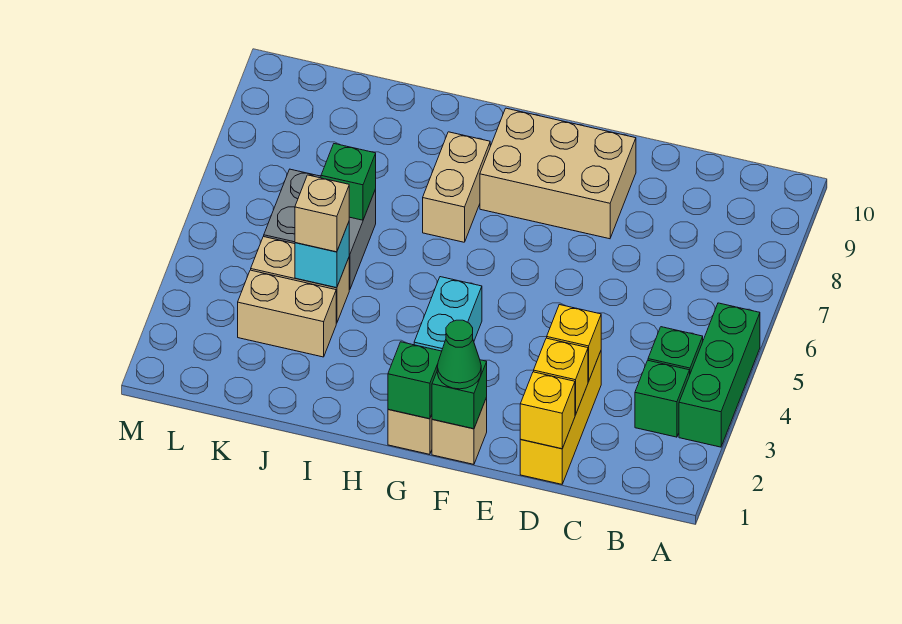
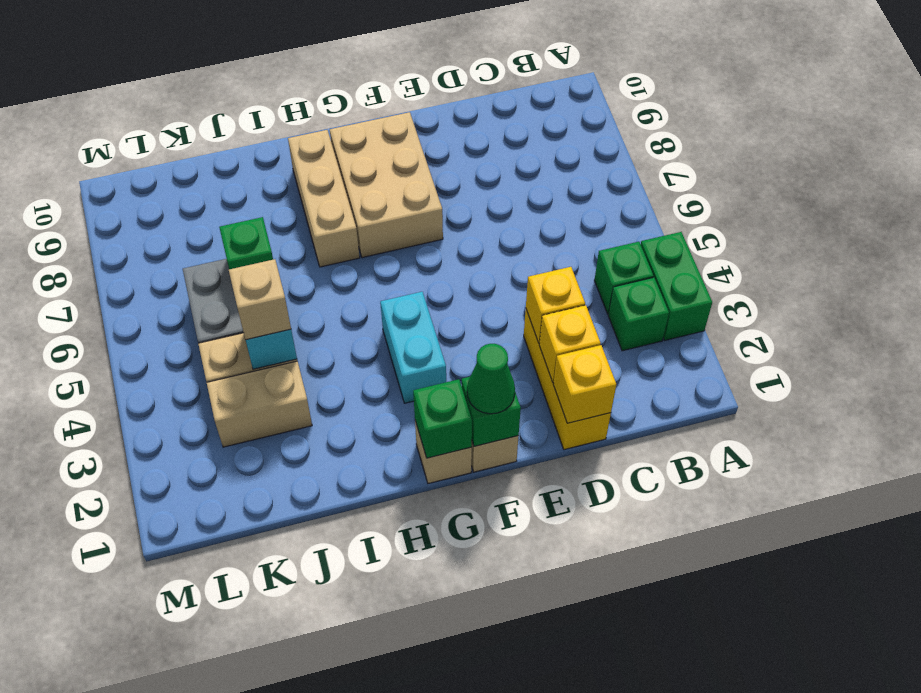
green 1x3 brick [679,303,760,447] -> green 1x2 brick [641,232,712,341]
tan 2x3 brick [480,108,636,239] -> tan 2x3 brick turned to [330,112,443,258]
tan 1x2 brick [423,132,490,242] -> tan 1x3 brick [288,130,360,267]

